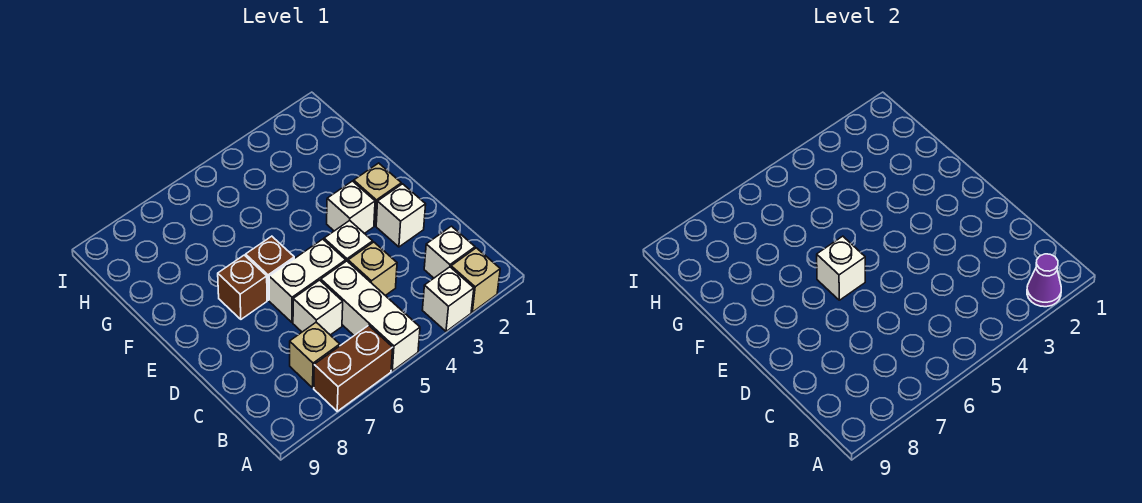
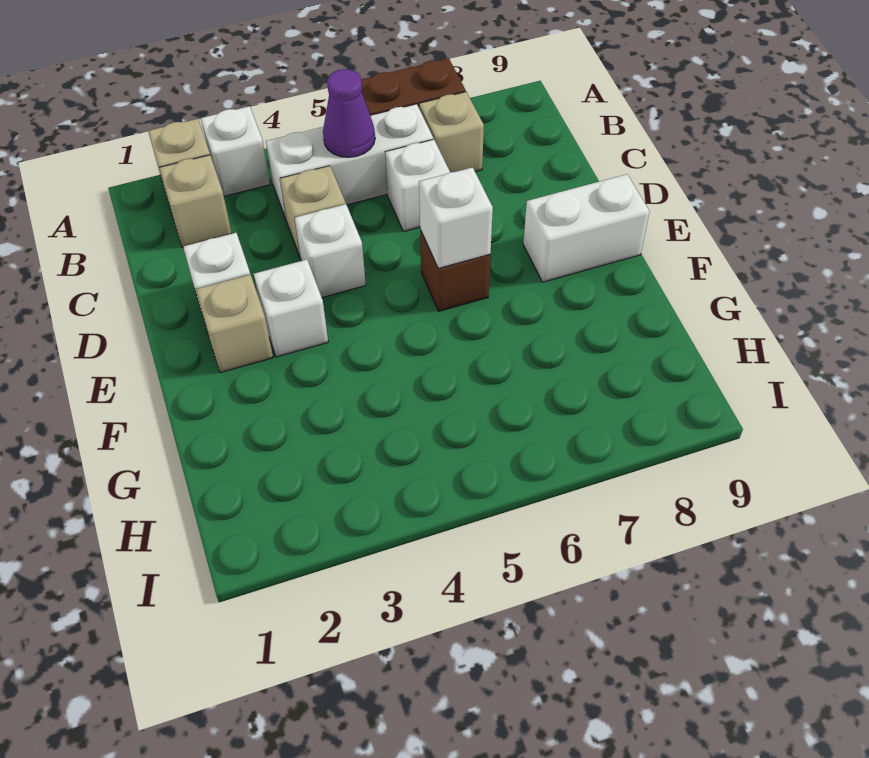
purple 1x1 cone [1027,254,1061,307] -> purple 1x1 cone moved to [323,69,375,157]
white 1x3 brick [321,261,420,371] -> white 1x3 brick turned to [266,104,433,219]
white 1x1 brick [424,226,475,278] -> tan 1x1 brick [159,155,232,248]
white 1x2 brick [269,239,346,322] -> white 1x2 brick moved to [523,174,650,282]
brown 1x1 brick [218,255,267,319] -> none

